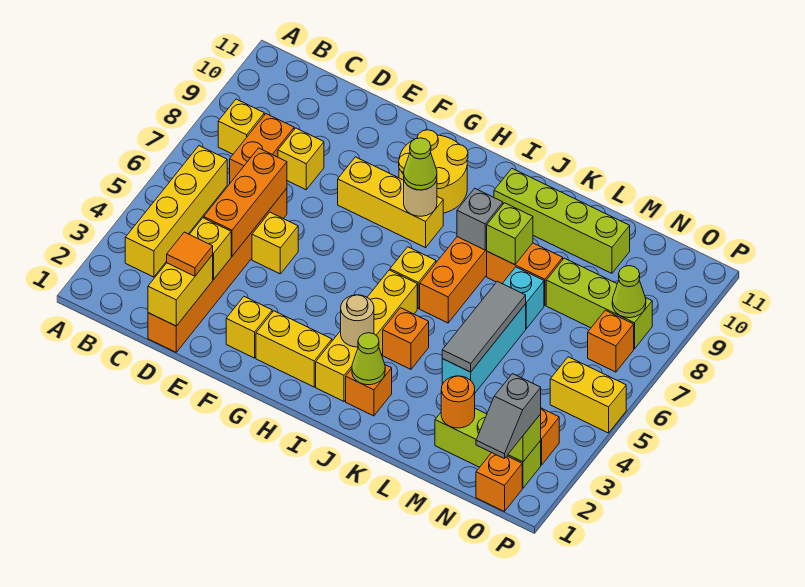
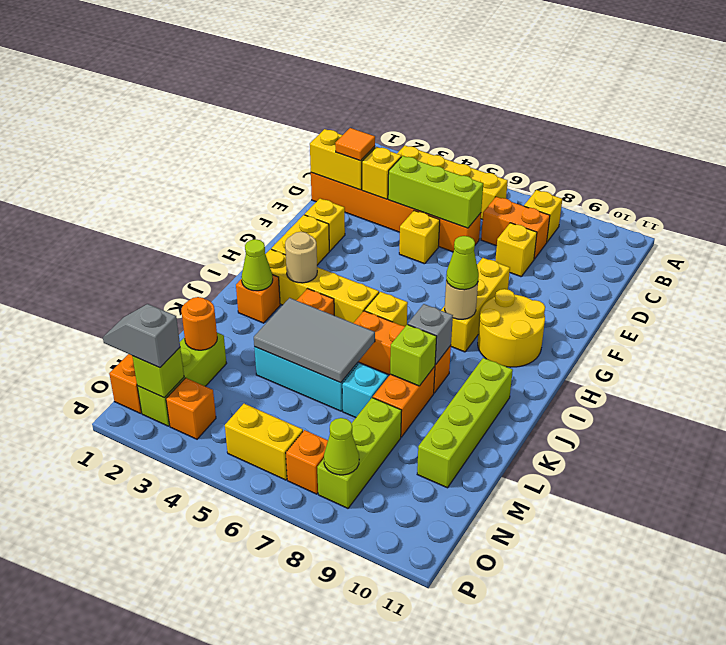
orange 1x3 brick [204,148,287,256] -> lime 1x3 brick [388,156,483,228]
grey 1x3 tile [442,281,526,372] -> grey 2x3 tile [254,298,375,383]
yellow 1x2 brick [550,357,626,433] -> yellow 1x2 brick turned to [225,404,303,480]

